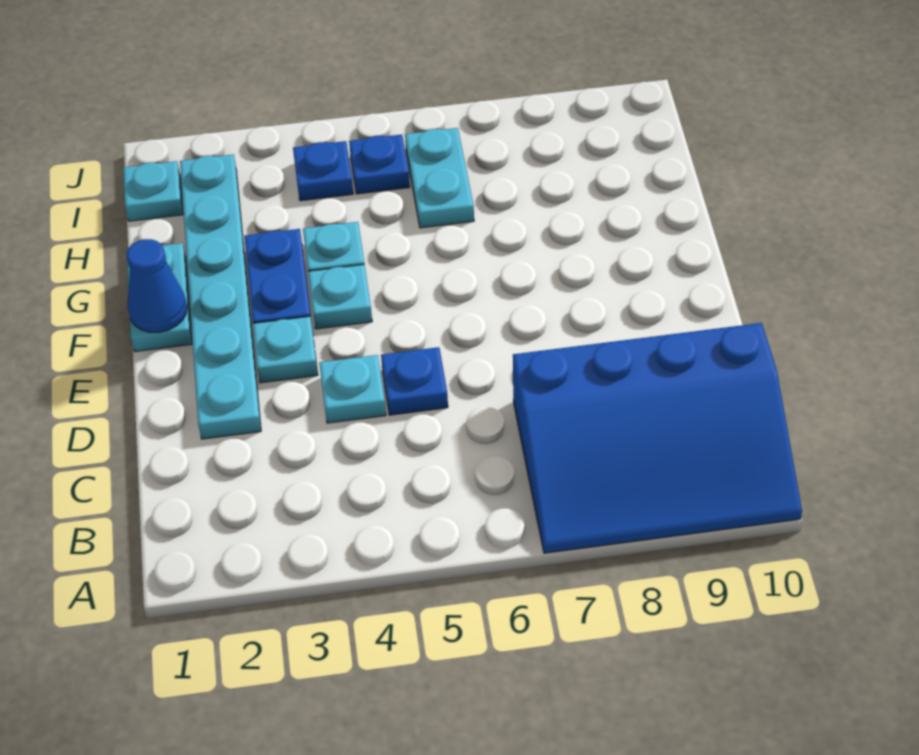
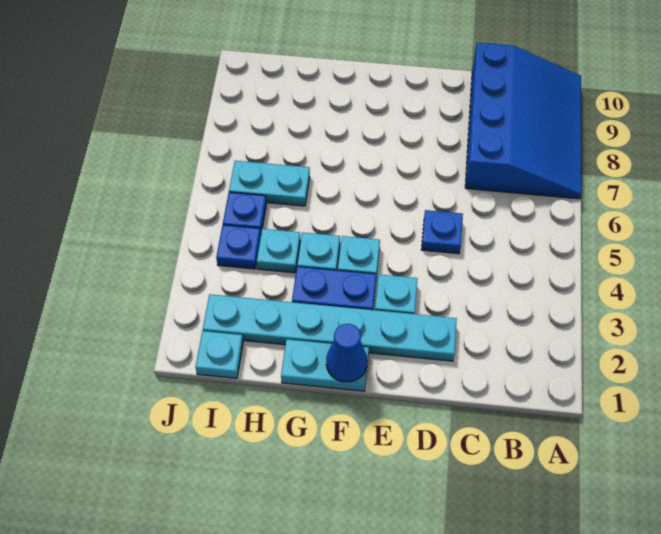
cyan 1x1 plate [319,355,386,423] -> cyan 1x1 plate moved to [257,229,300,273]

